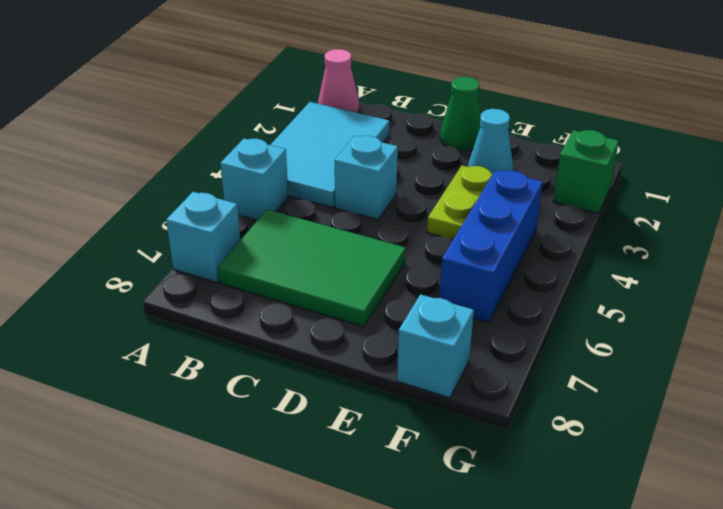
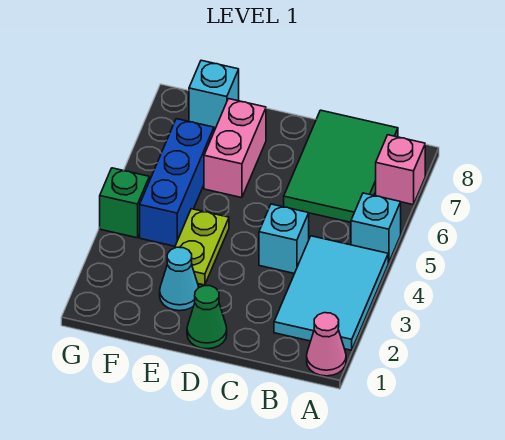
cyan 1x1 brick [166,192,240,282] -> pink 1x1 brick [376,135,425,205]
green 2x3 tile [218,210,406,327] -> green 2x3 tile turned to [284,110,398,222]
none -> pink 1x2 brick [204,99,266,198]
green 1x1 brick [553,130,619,213] -> green 1x1 brick moved to [100,168,149,238]

